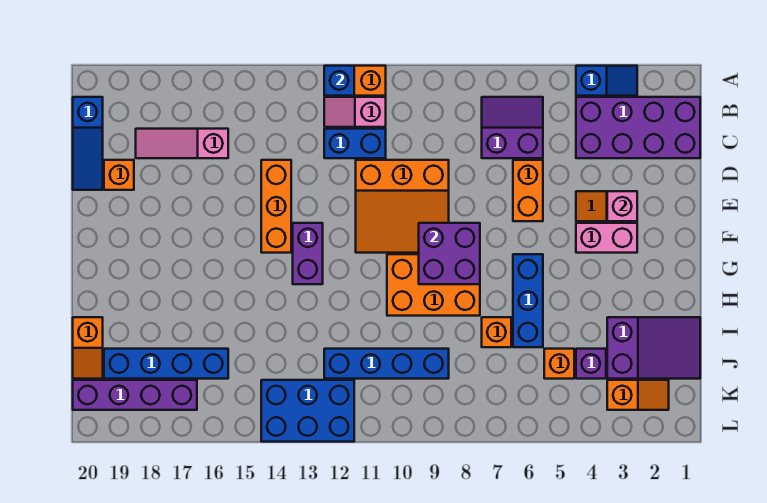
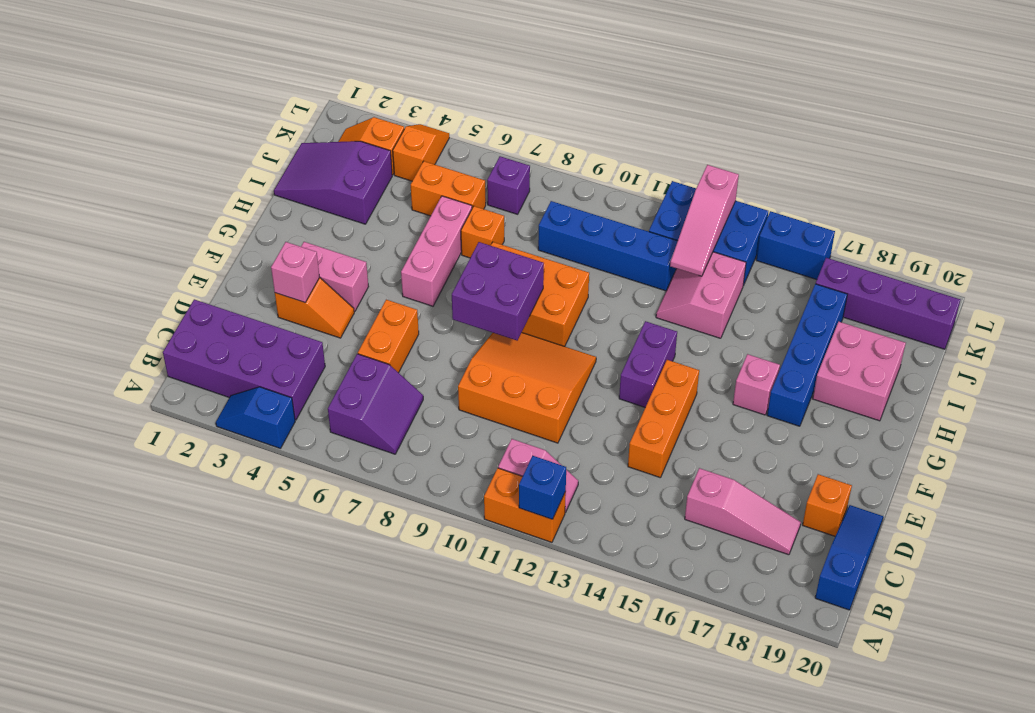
purple 2x2 slope [482,97,543,158] -> purple 2x2 slope turned to [328,354,423,454]
blue 1x2 brick [324,129,386,158] -> blue 1x2 brick moved to [756,211,835,280]
blue 1x3 brick [513,254,543,347] -> pink 1x3 brick [401,196,472,306]
none -> pink 1x1 brick [733,354,780,415]
none -> pink 2x2 brick [813,322,906,421]
none -> pink 2x2 slope [656,252,746,338]
orange 1x2 slope [73,317,103,379] -> orange 1x2 slope moved to [393,124,449,181]
purple 1x1 brick [576,349,606,379] -> purple 1x1 brick moved to [487,156,530,214]
orange 1x1 brick [544,349,574,379] -> orange 1x2 brick [411,161,486,216]
none -> pink 1x3 slope [670,165,739,276]
blue 1x4 brick [104,349,228,379] -> blue 1x4 brick turned to [767,284,847,426]

